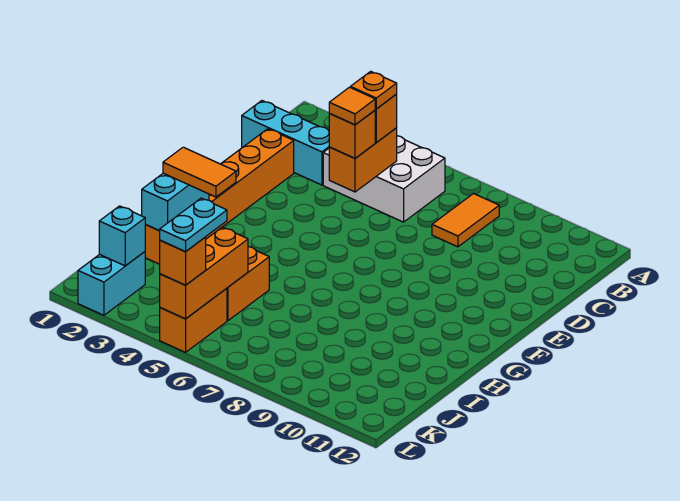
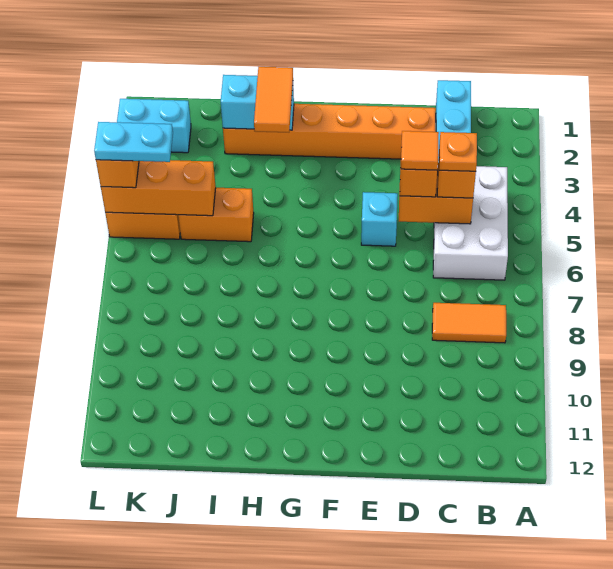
cyan 1x1 brick [99,206,146,266] -> cyan 1x1 brick moved to [361,192,398,246]

